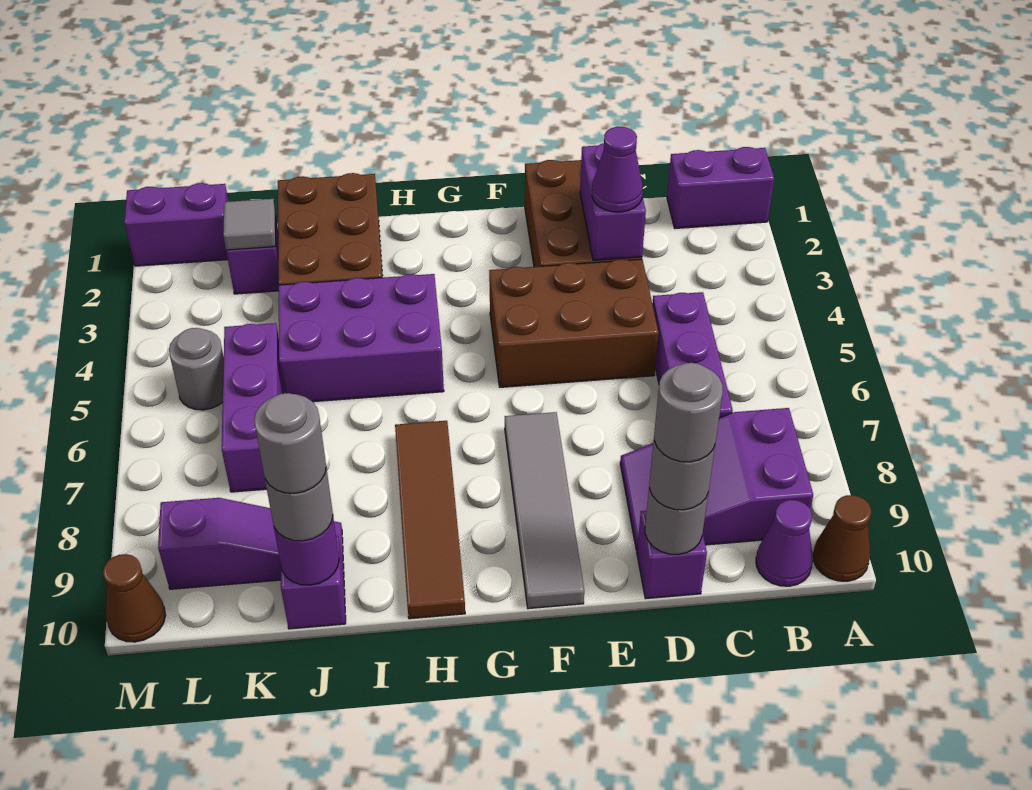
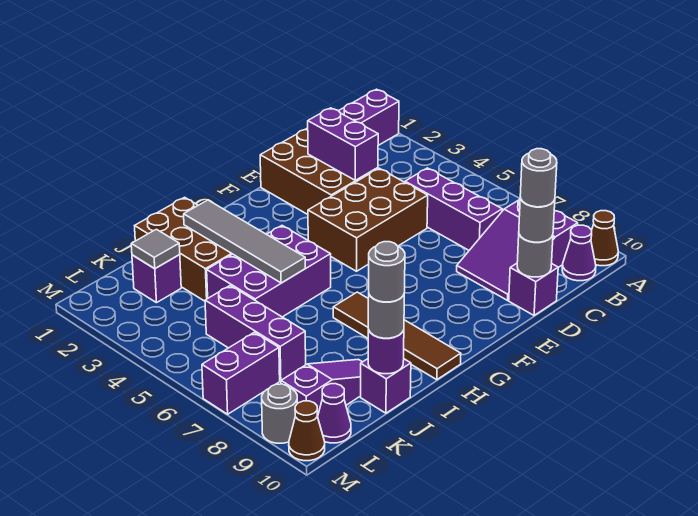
purple 1x1 cone [592,127,643,212] -> purple 1x1 cone moved to [317,384,351,443]
grey 1x4 tile [505,412,584,609] -> grey 1x4 tile moved to [184,200,305,283]
purple 1x2 brick [124,183,228,266] -> purple 1x2 brick moved to [202,332,280,414]
grey 1x1 round brick [169,328,224,410] -> grey 1x1 round brick moved to [262,384,298,443]

